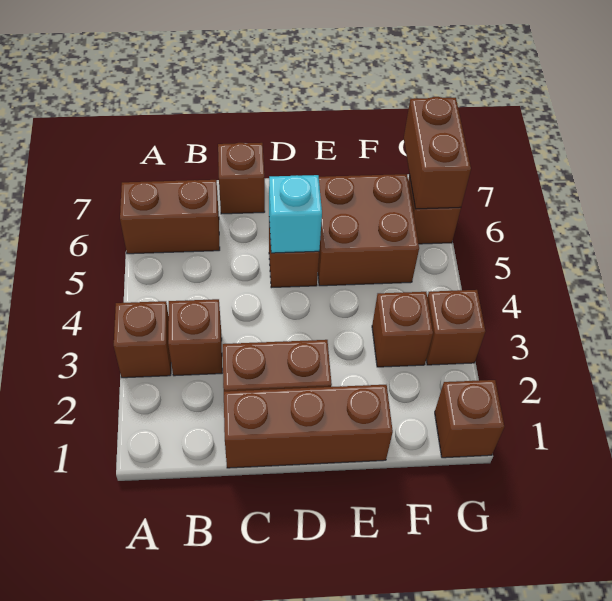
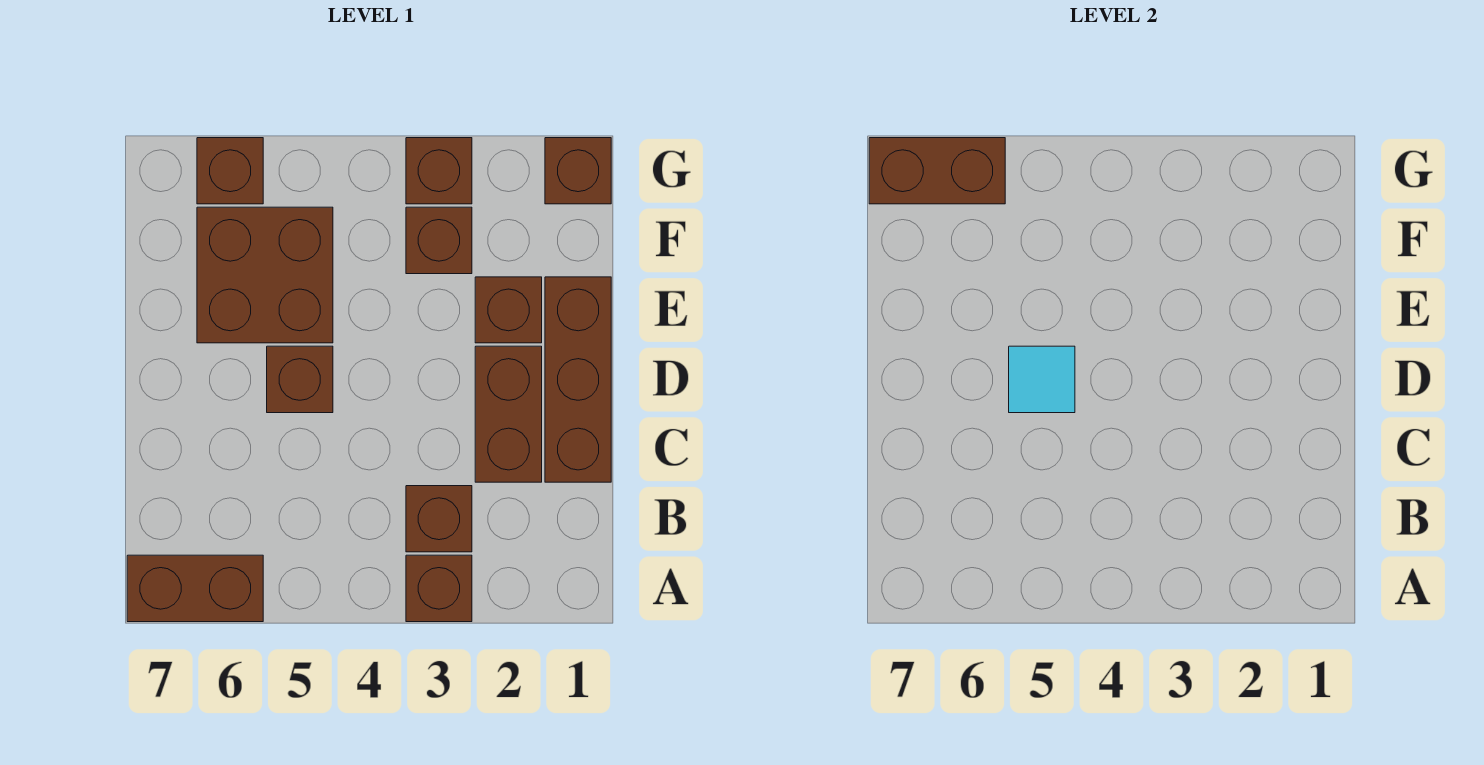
brown 1x2 brick [120,180,220,254] -> brown 1x2 brick turned to [127,555,263,622]
brown 1x1 brick [218,143,265,214] -> brown 1x1 brick moved to [475,277,542,343]
cyan 1x1 brick [269,175,322,253] -> cyan 1x1 tile [1009,346,1075,413]

